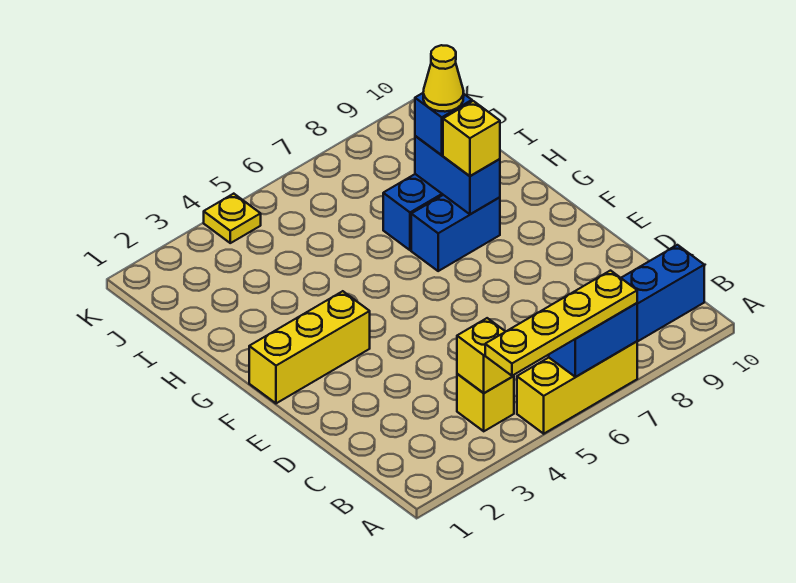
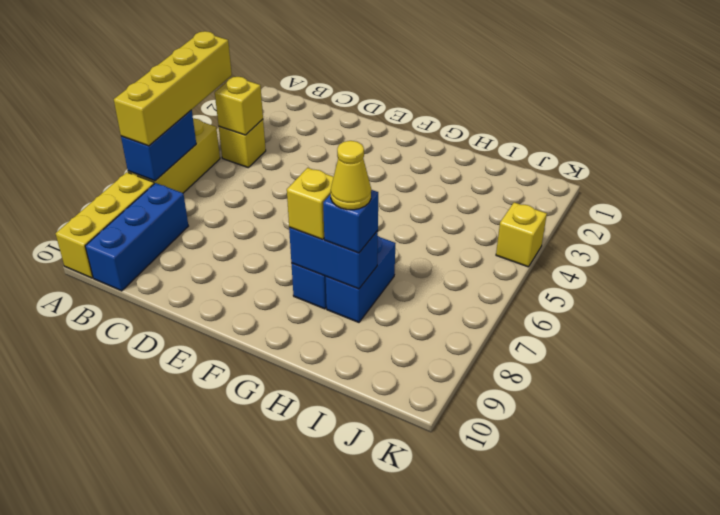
yellow 1x4 plate [485,271,637,376] -> yellow 1x4 brick [114,31,232,146]
yellow 1x3 brick [249,291,370,403] -> yellow 1x3 brick moved to [56,172,154,278]
yellow 1x1 plate [204,194,261,243] -> yellow 1x1 brick [496,202,547,267]

